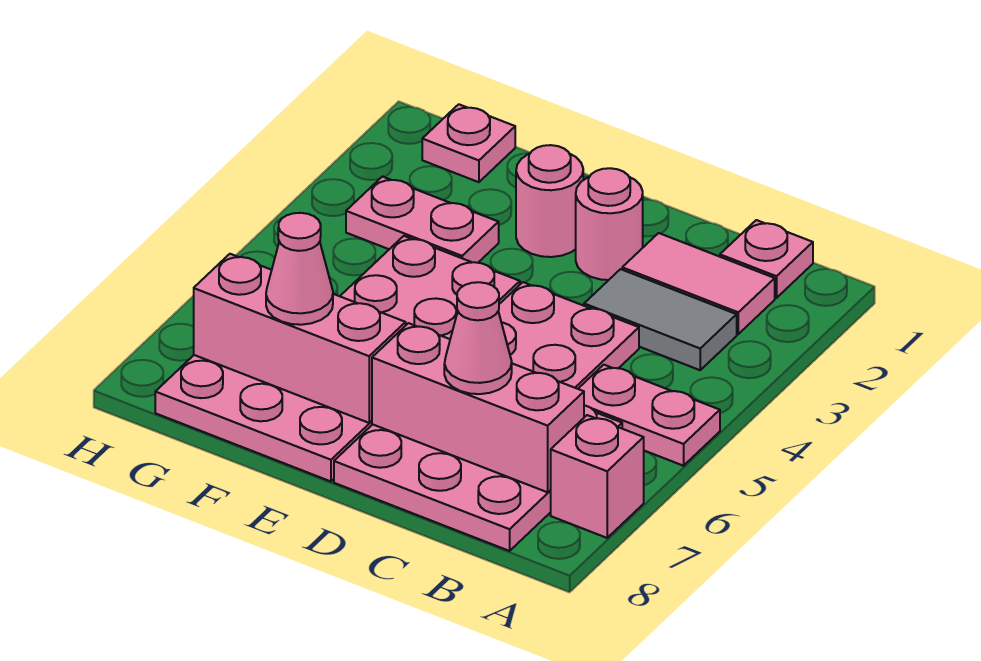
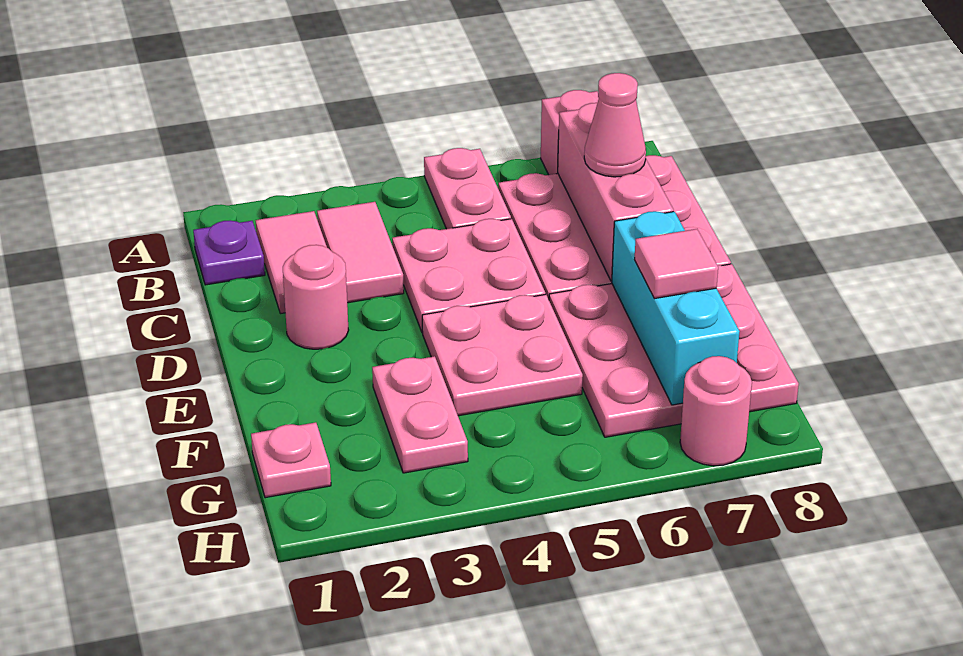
pink 1x1 plate [720,220,813,298] -> purple 1x1 plate [193,220,265,285]
grey 1x2 tile [584,269,737,370] -> pink 1x2 tile [317,202,404,303]
pink 1x1 round brick [516,145,583,257] -> pink 1x1 round brick moved to [680,356,752,466]
pink 1x3 brick [194,254,406,423] -> cyan 1x3 brick [612,211,740,405]
pink 1x1 cone [266,213,333,325] -> pink 1x1 tile [634,229,718,299]

